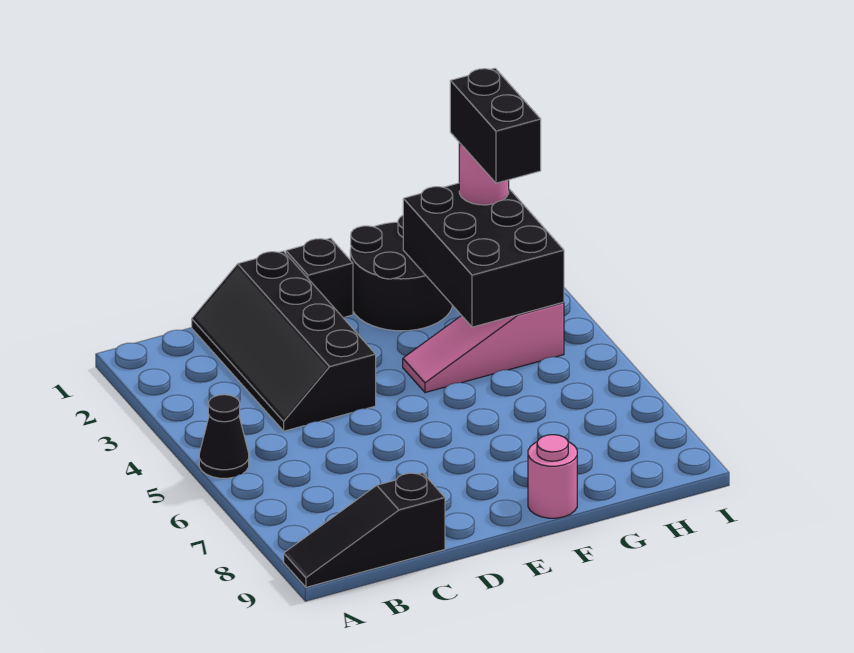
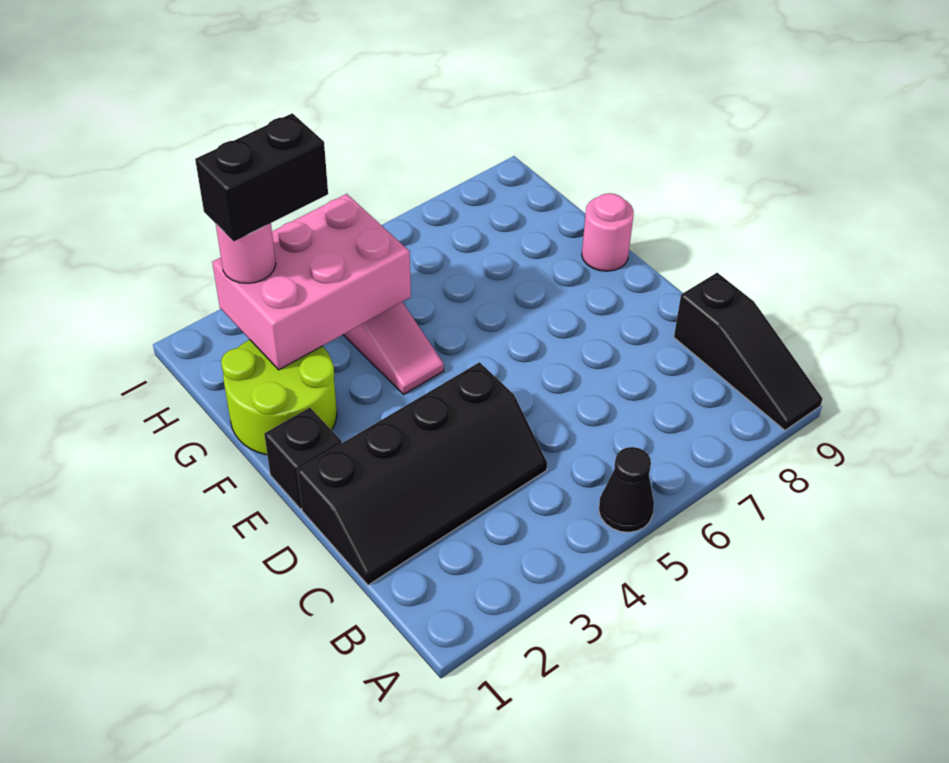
black 2x2 round brick [350,216,452,331] -> lime 2x2 round brick [221,340,337,455]
black 2x3 brick [403,183,564,327] -> pink 2x3 brick [212,194,411,370]

